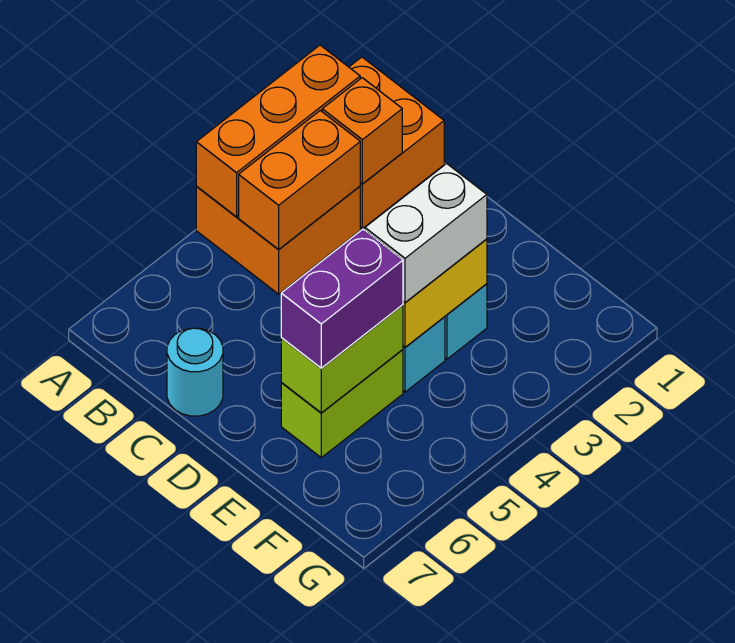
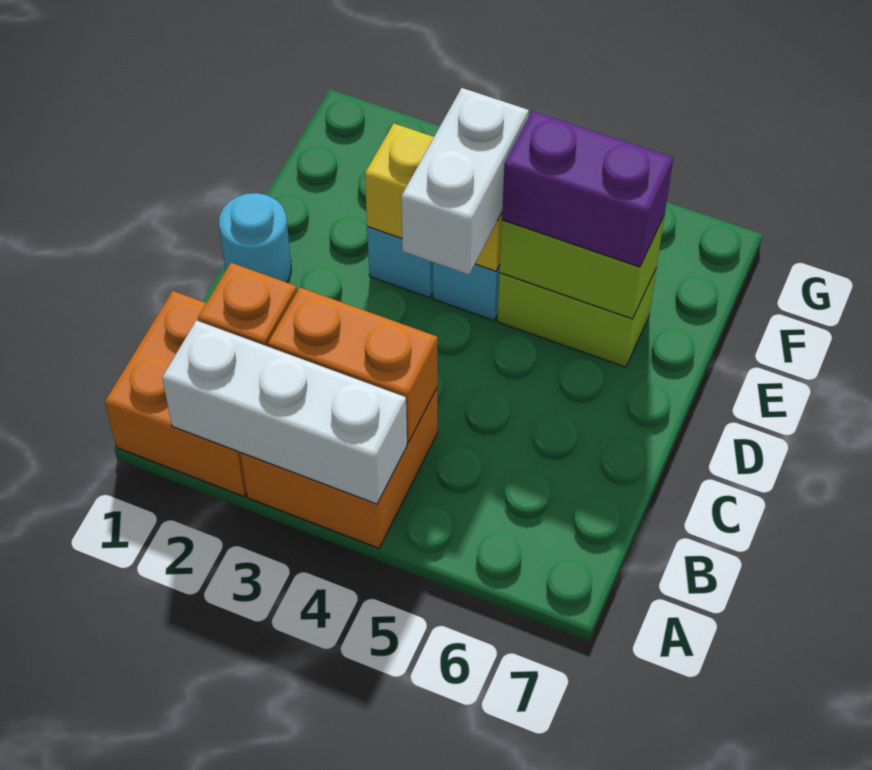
orange 1x3 brick [196,45,360,217] -> white 1x3 brick [162,320,407,504]
cyan 1x1 round brick [167,328,223,416] -> cyan 1x1 round brick moved to [219,193,291,282]
white 1x2 brick [365,164,487,302] -> white 1x2 brick turned to [401,88,529,275]

